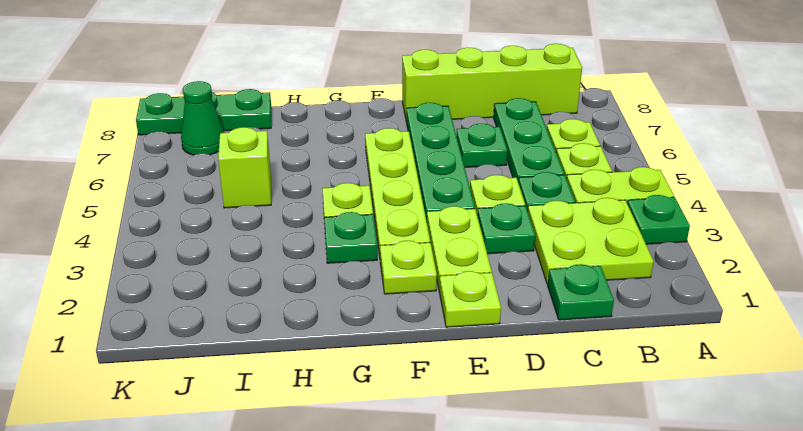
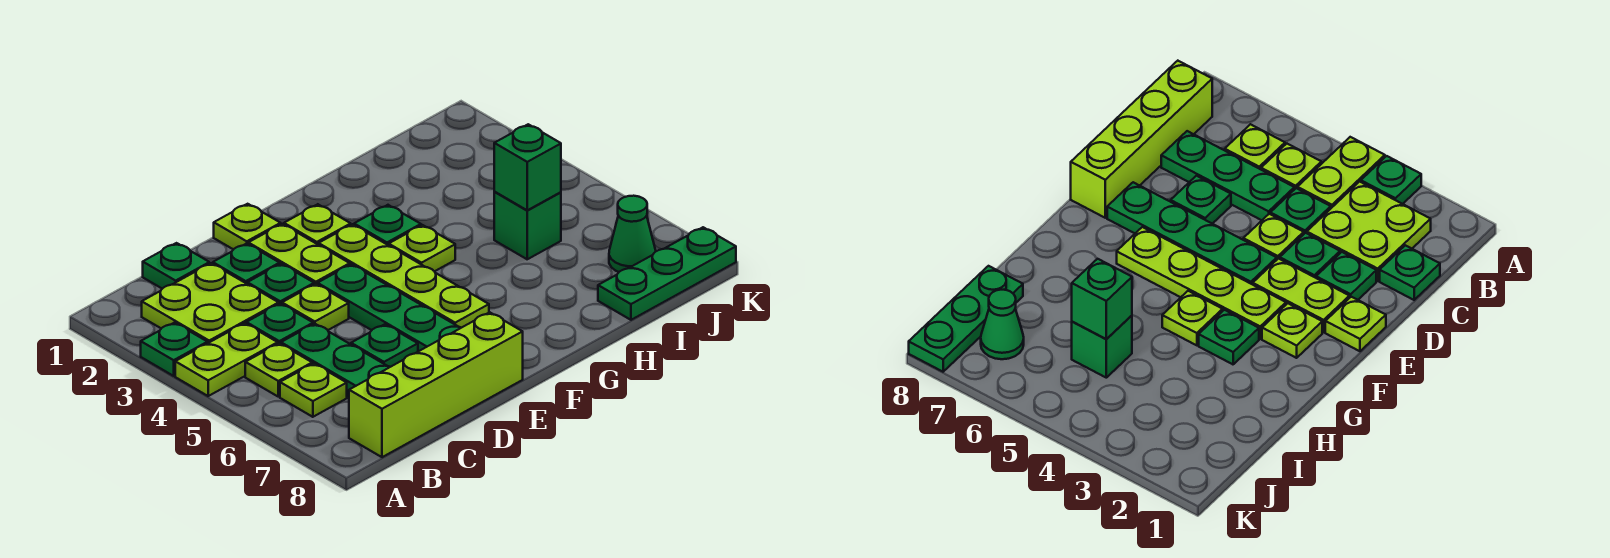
none -> green 1x1 plate [213,243,280,284]
lime 1x1 brick [218,127,271,208] -> green 1x1 brick [494,192,561,259]
none -> green 1x1 brick [494,124,561,210]

